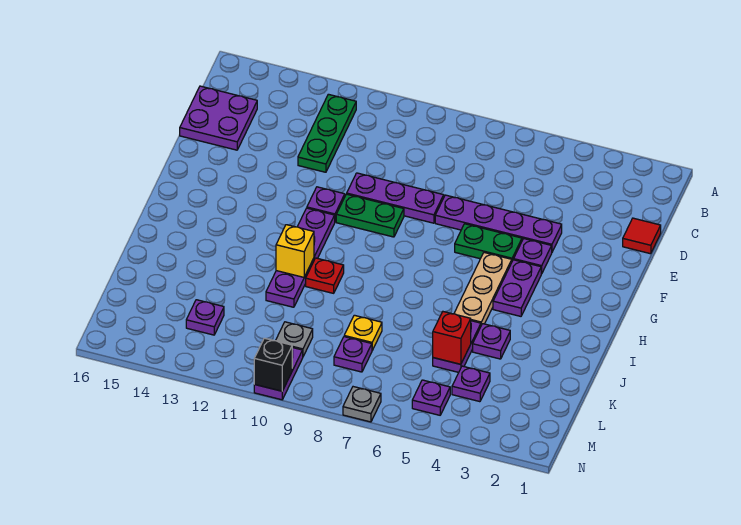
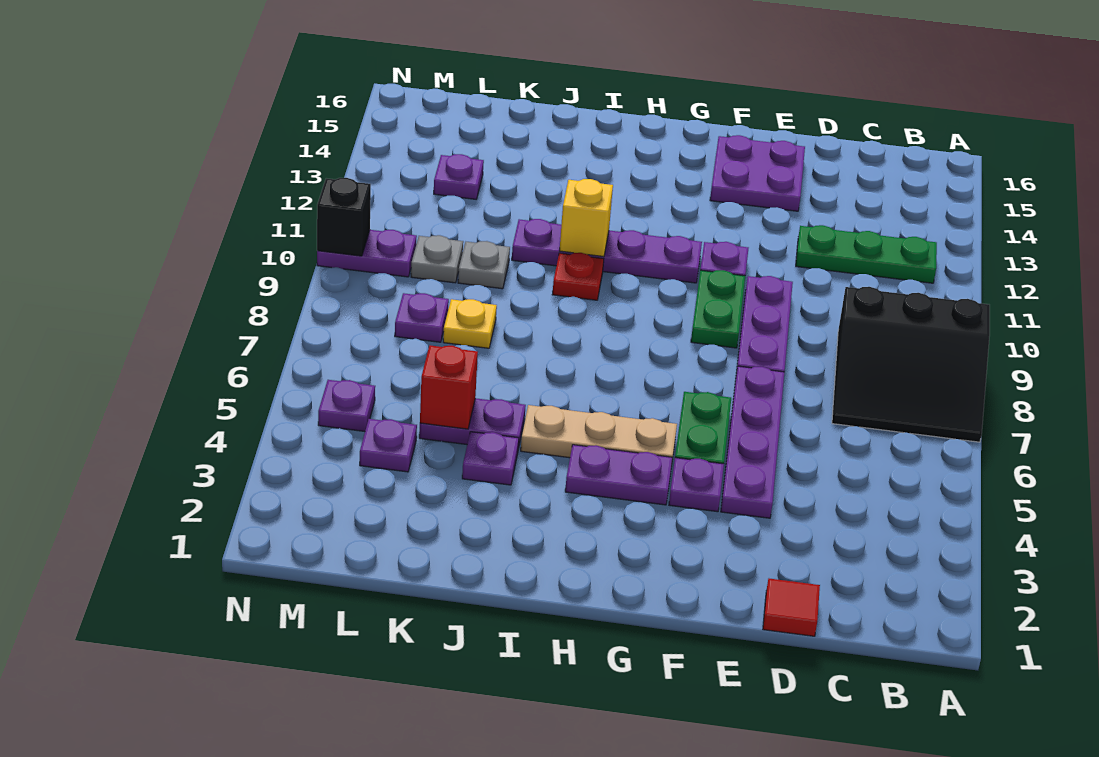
none -> black 3x3 slope [832,287,990,442]
purple 2x2 plate [180,86,257,150] -> purple 2x2 plate moved to [710,135,805,211]
grey 1x1 plate [343,387,381,422] -> grey 1x1 plate moved to [458,241,510,289]

